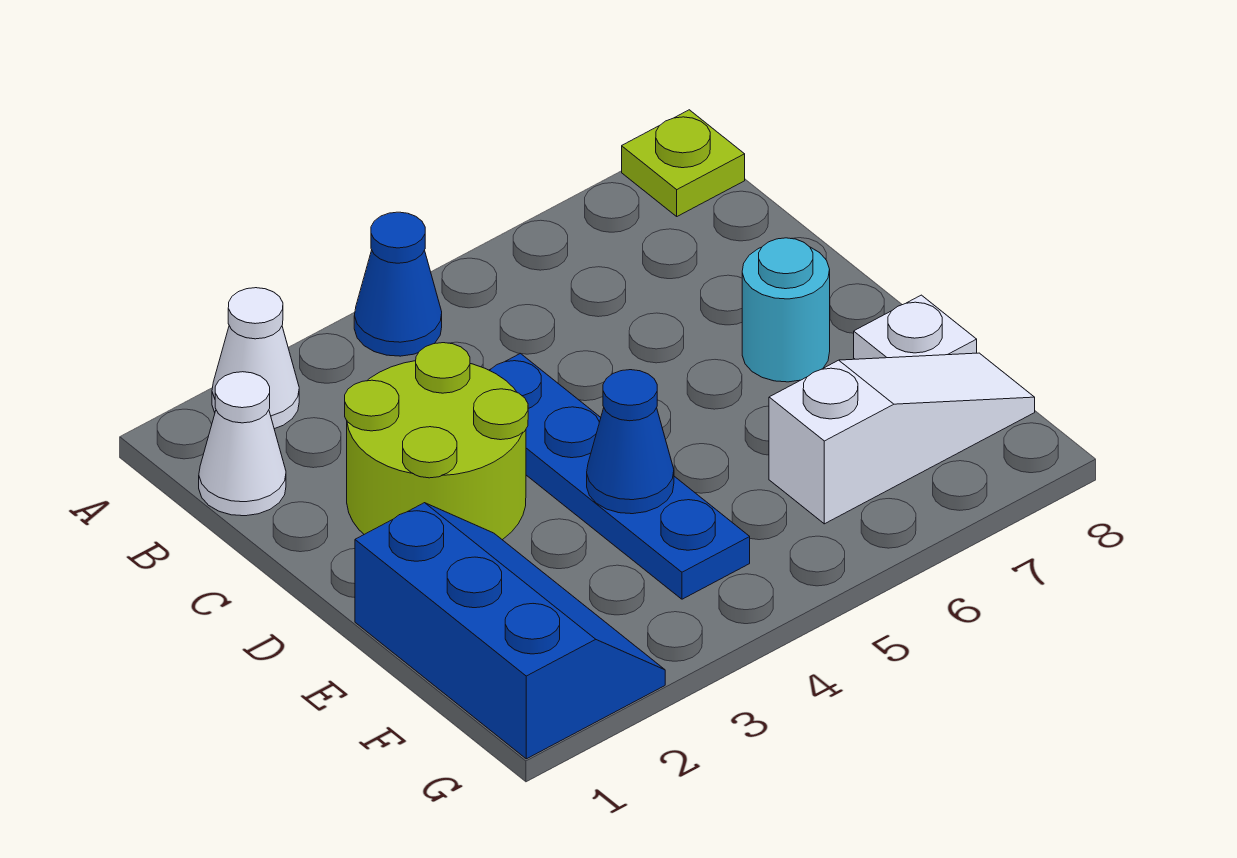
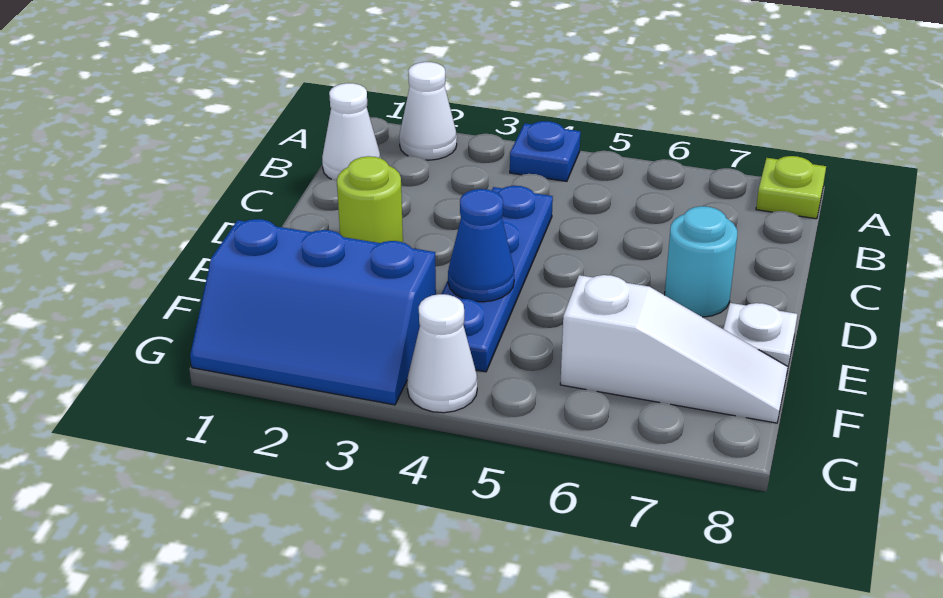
blue 1x1 cone [354,212,442,356] -> blue 1x1 plate [510,121,581,182]
lime 2x2 round brick [345,343,528,540] -> lime 1x1 round brick [337,156,403,243]
blue 2x3 slope [355,503,665,759] -> blue 2x3 slope turned to [190,219,436,405]
none -> white 1x1 cone [407,294,477,413]

